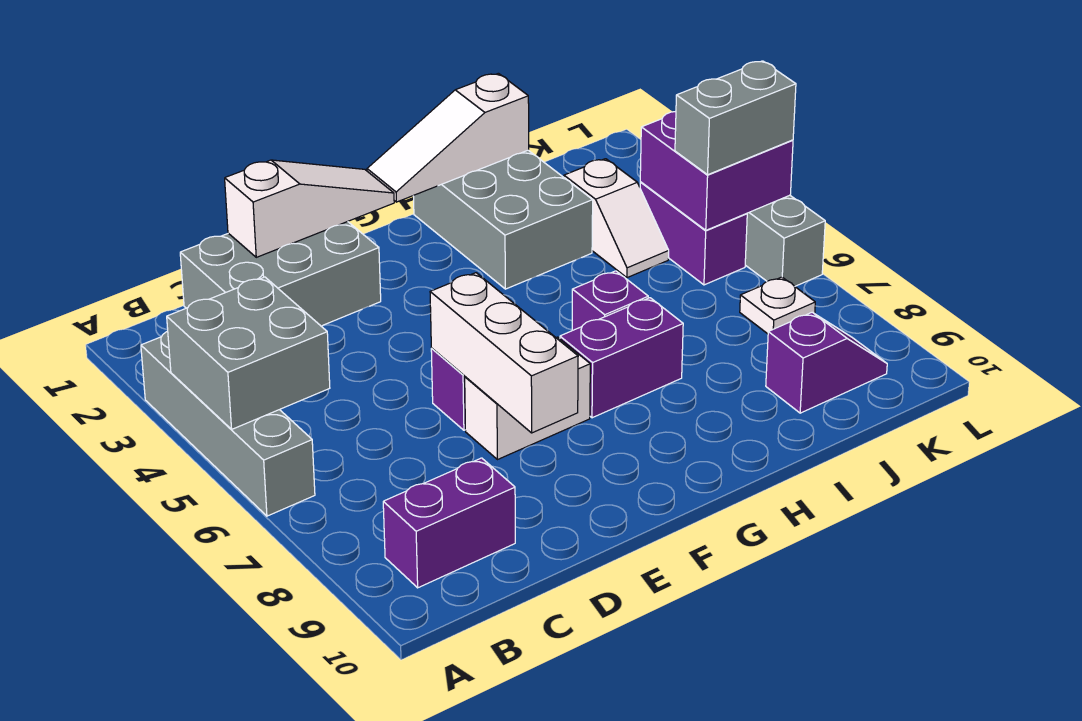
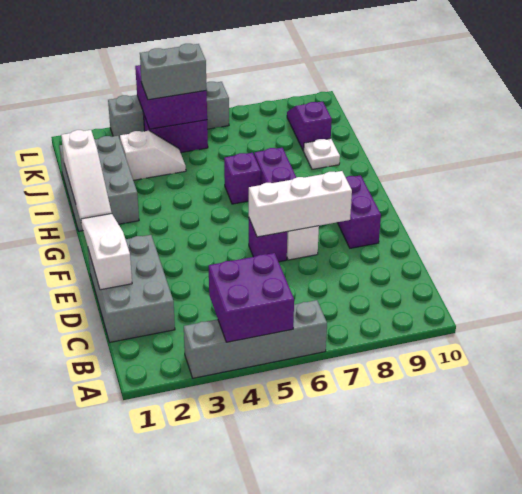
grey 2x2 brick [167,277,330,430] -> purple 2x2 brick [209,253,294,342]
purple 1x2 brick [383,458,515,588] -> purple 1x2 brick moved to [337,175,381,248]
grey 2x3 brick [413,150,593,289] -> grey 2x3 brick turned to [59,136,139,231]
grey 1x2 brick [675,61,796,175] -> grey 1x2 brick turned to [140,44,207,100]
white 1x1 plate [740,277,815,334] -> white 1x1 plate moved to [304,138,340,169]

